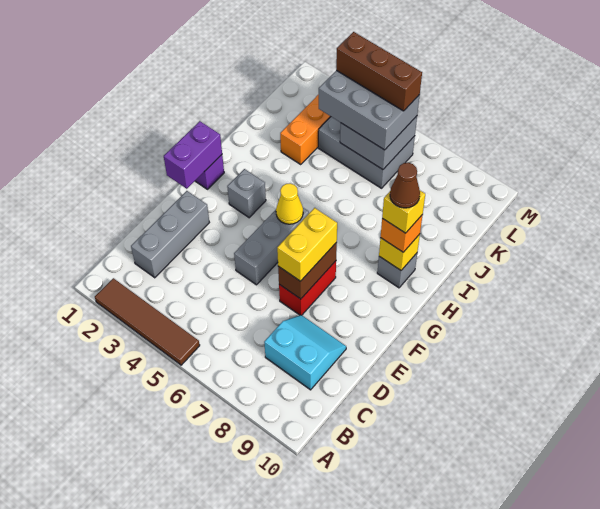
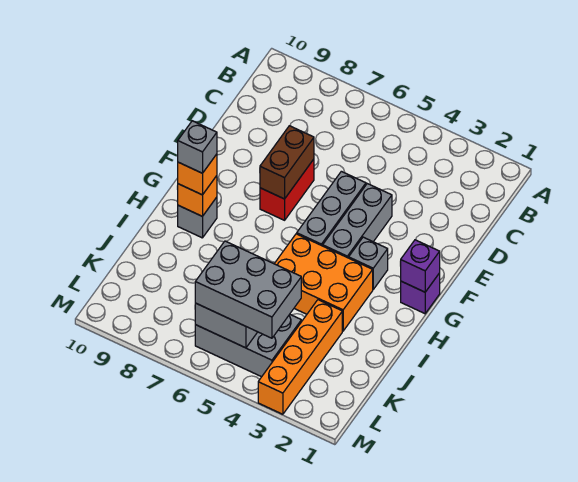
brown 1x4 tile [95,278,200,365] -> none
grey 1x3 brick [131,191,209,278] -> grey 1x3 brick moved to [323,184,392,258]
cyan 2x2 slope [264,315,346,390] -> none
yellow 1x2 brick [277,208,337,281] -> none
purple 1x2 brick [164,121,222,189] -> purple 1x1 brick [400,240,440,292]
yellow 1x1 cone [276,183,303,224] -> none
none -> orange 2x3 brick [274,234,373,331]
yellow 1x1 brick [379,234,420,270] -> orange 1x1 brick [178,176,217,216]
yellow 1x1 brick [382,191,425,233] -> grey 1x1 brick [178,121,217,173]
brown 1x1 cone [390,163,420,208] -> none
brown 1x3 brick [336,32,422,111] -> none

